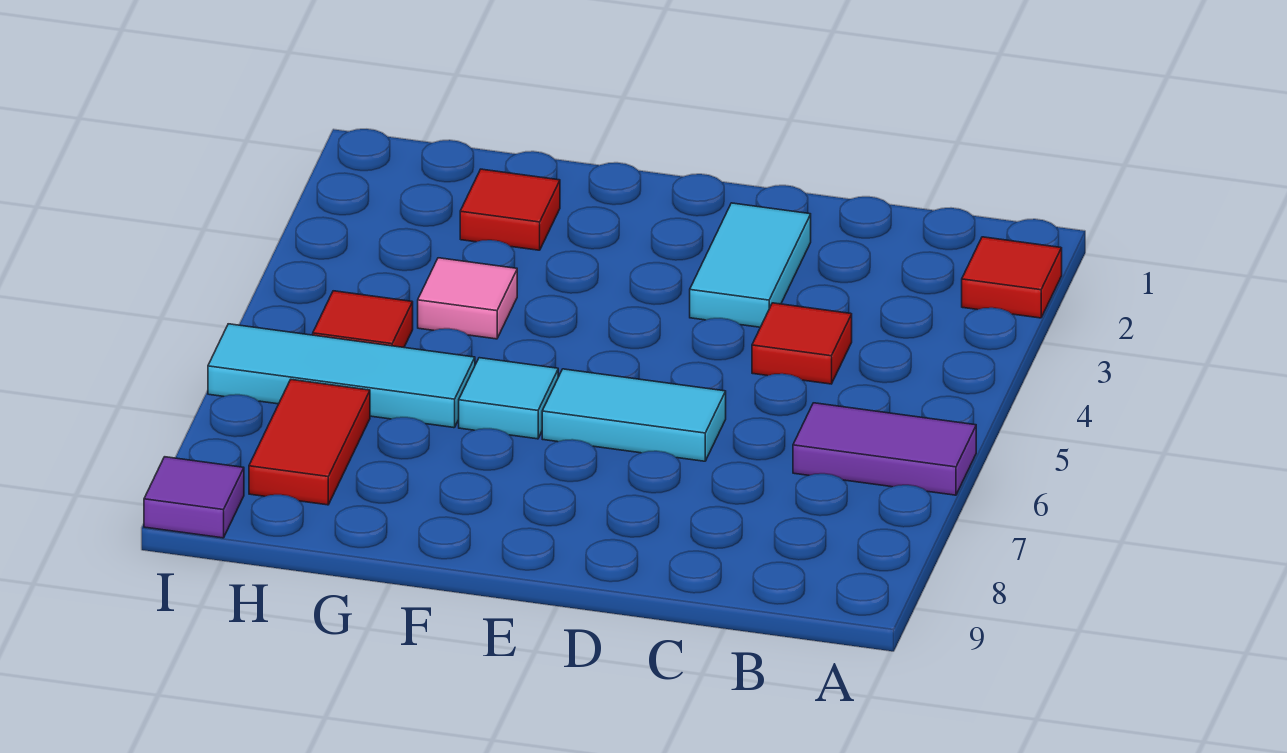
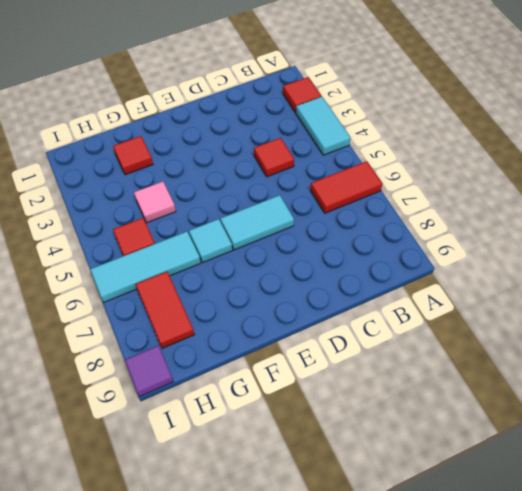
purple 1x2 tile [793,403,976,495] -> red 1x2 tile [310,161,382,213]
cyan 1x2 tile [690,203,811,327] -> cyan 1x2 tile moved to [296,97,351,155]

